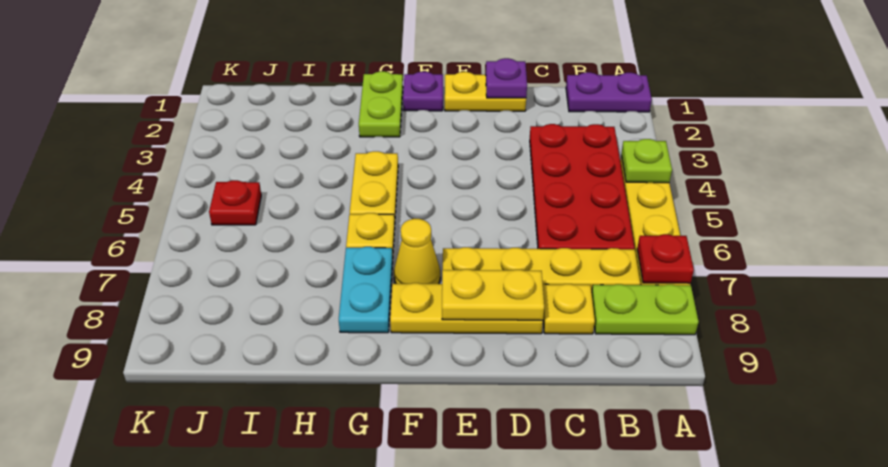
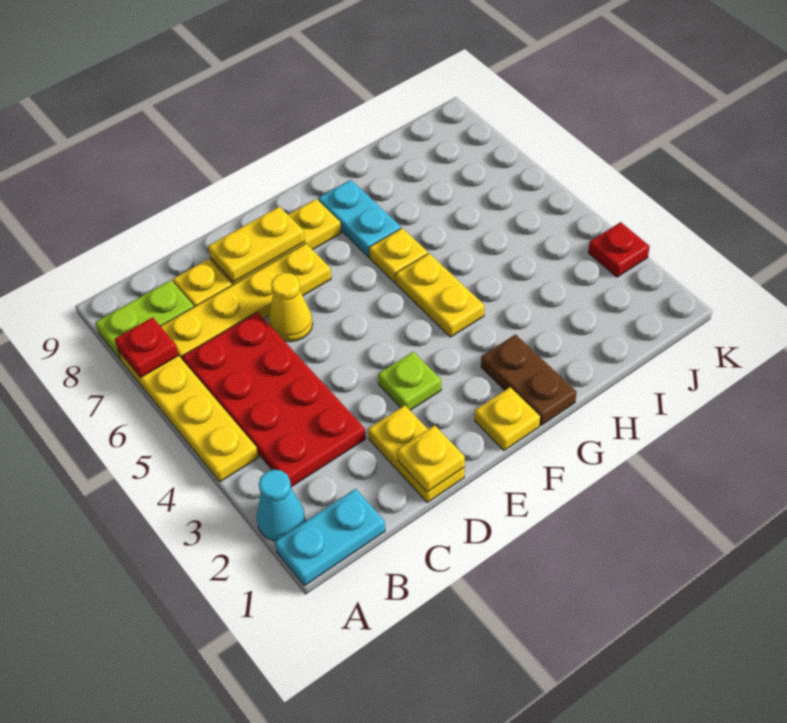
purple 1x2 plate [566,72,652,112] -> cyan 1x2 plate [275,489,385,586]
none -> cyan 1x1 cone [256,470,305,541]
lime 1x1 plate [621,139,672,183] -> lime 1x1 plate moved to [378,352,441,410]
yellow 1x2 plate [445,72,526,111] -> yellow 1x2 plate turned to [368,405,464,502]
purple 1x1 plate [486,58,527,98] -> yellow 1x1 plate [397,425,465,492]
purple 1x1 plate [403,72,443,111] -> yellow 1x1 plate [475,387,540,451]
yellow 1x1 cone [394,219,440,284] -> yellow 1x1 cone moved to [269,273,313,342]
lime 1x2 plate [359,71,403,137] -> brown 1x2 plate [481,334,577,425]
red 1x1 plate [209,180,261,225] -> red 1x1 plate moved to [588,222,650,277]

